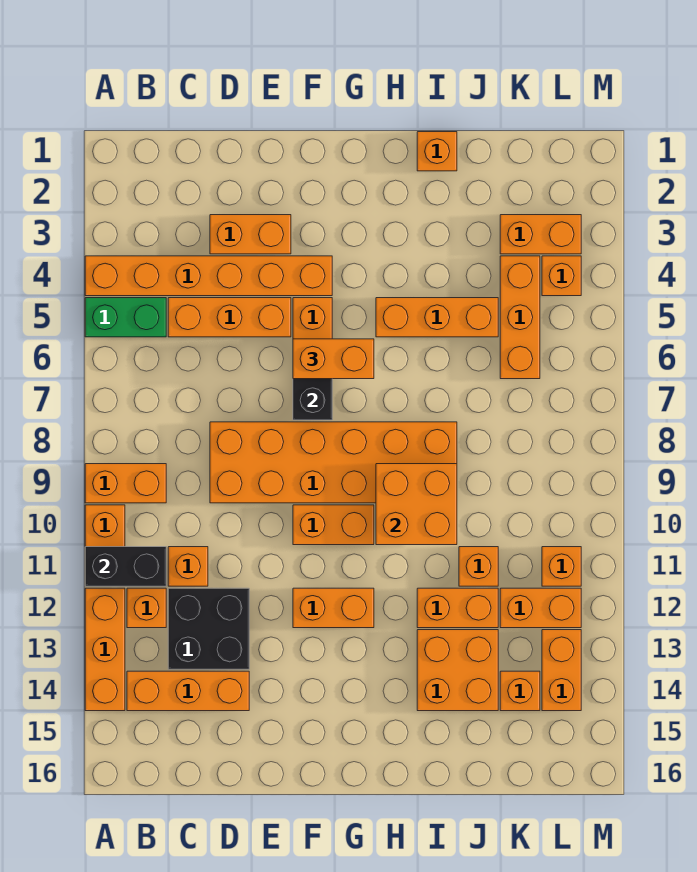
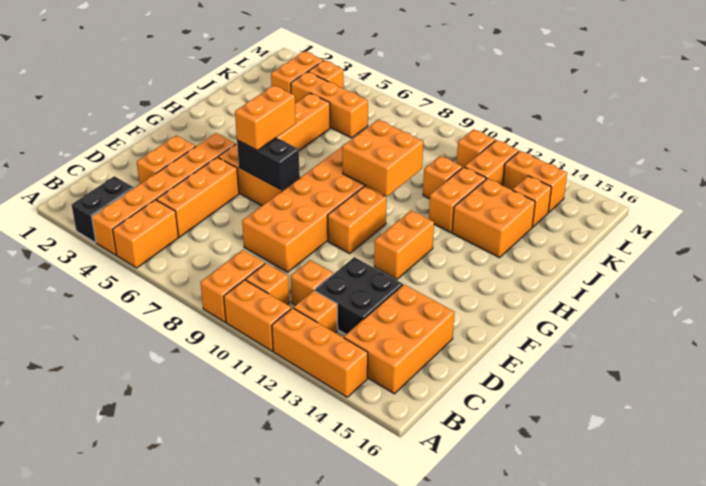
green 1x2 brick [85,298,166,337] -> orange 1x2 brick [113,200,179,268]
black 1x2 brick [85,547,166,586] -> black 1x2 brick moved to [72,176,134,243]
orange 1x3 brick [127,671,249,711] -> orange 2x3 brick [344,284,454,394]
orange 1x1 brick [417,132,457,171] -> orange 1x1 brick moved to [246,263,290,305]

